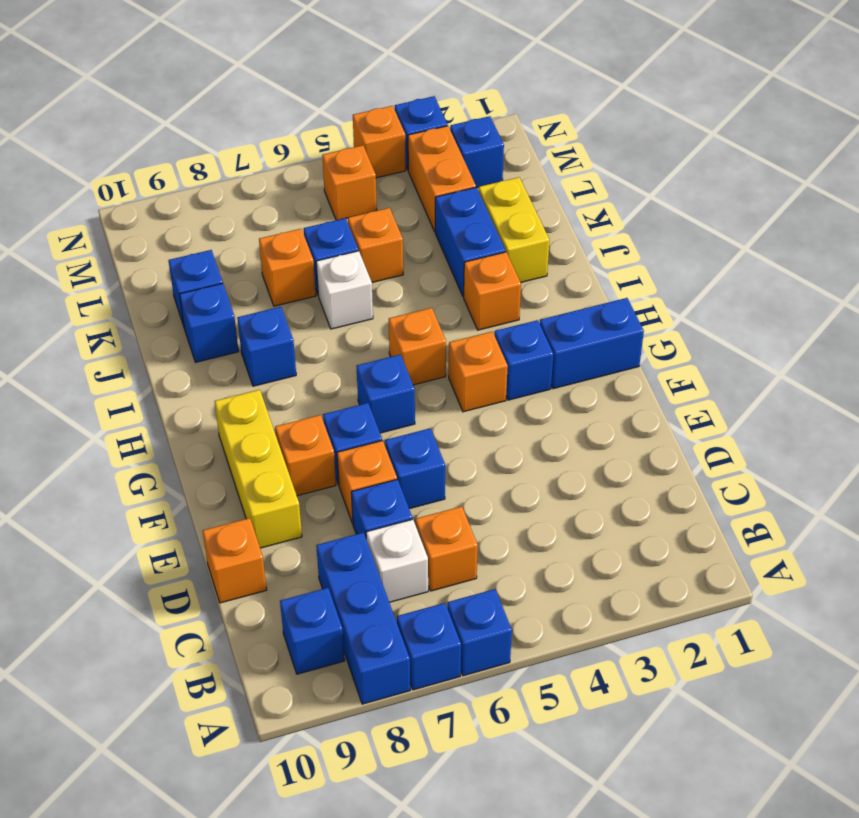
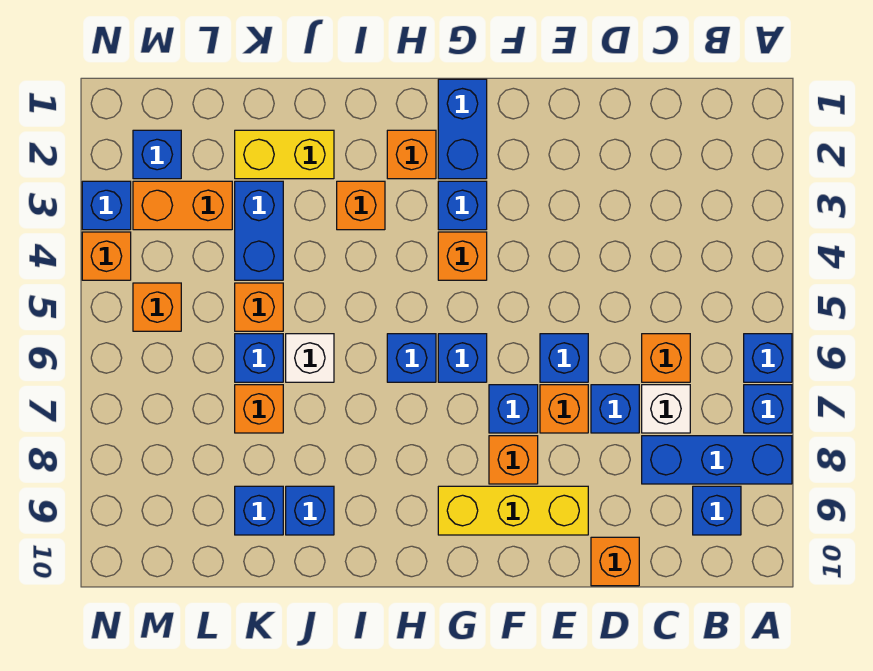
orange 1x1 brick [389,308,446,385] -> orange 1x1 brick moved to [387,130,436,179]
blue 1x1 brick [237,307,296,386] -> blue 1x1 brick moved to [387,334,436,382]
blue 1x2 brick [435,187,506,297] -> blue 1x2 brick turned to [235,181,283,280]

